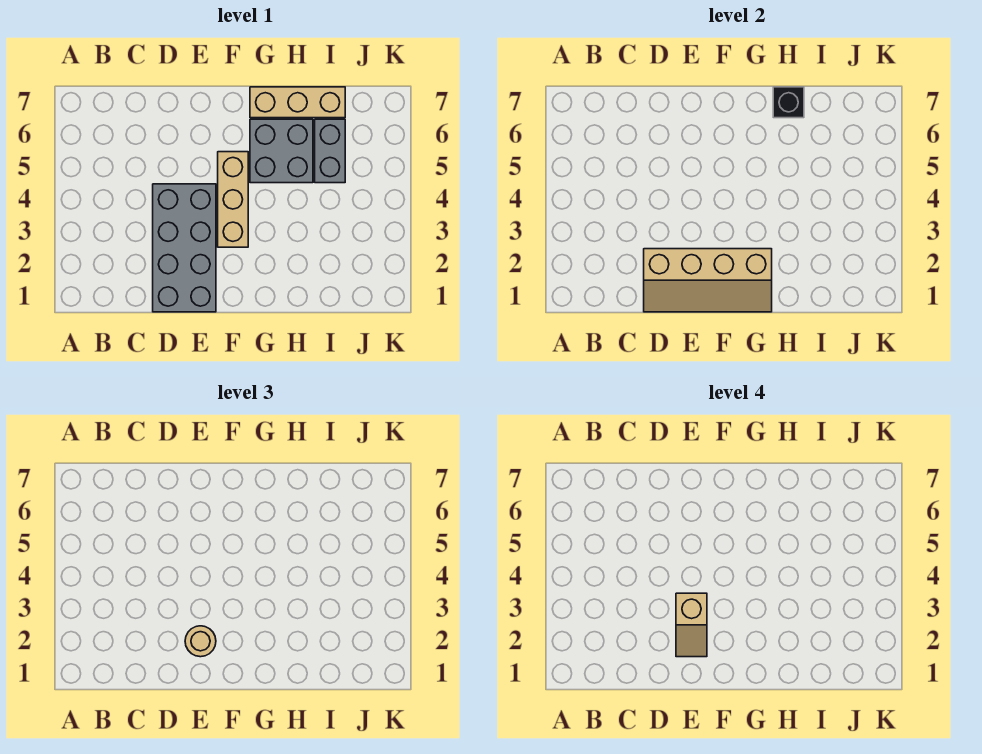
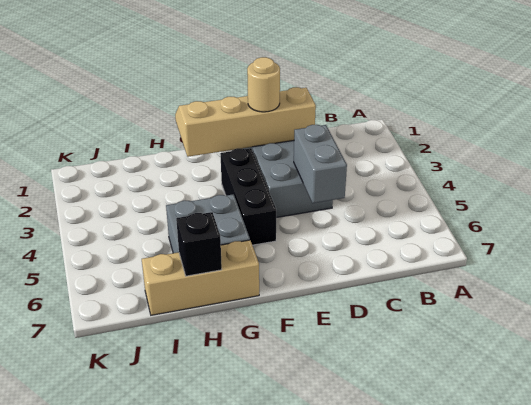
tan 1x2 slope [676,593,707,657] -> none
tan 1x3 brick [218,152,248,247] -> black 1x3 brick [220,148,276,245]
grey 1x2 brick [315,119,345,183] -> grey 1x2 brick moved to [294,125,347,203]

